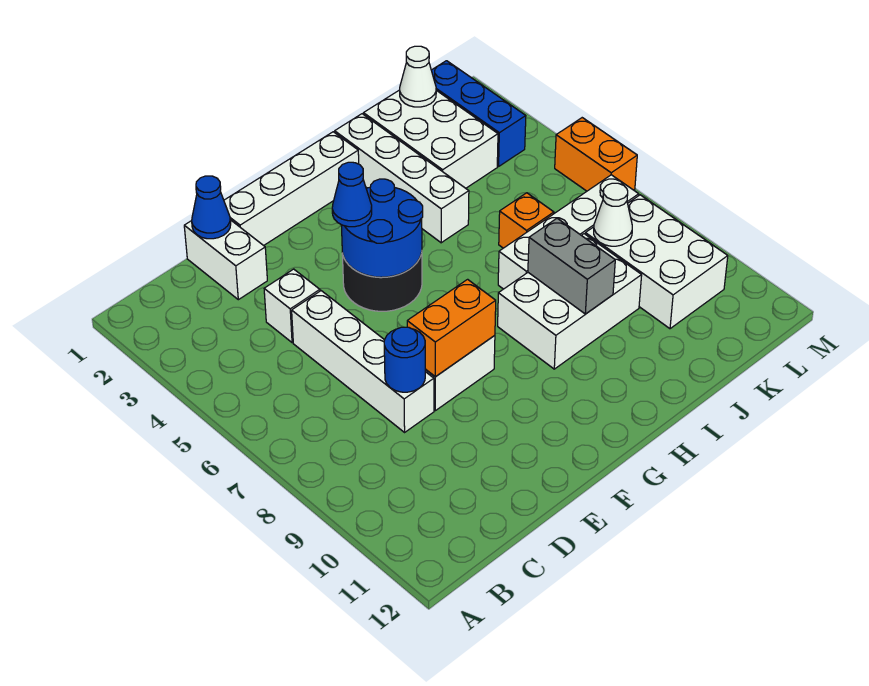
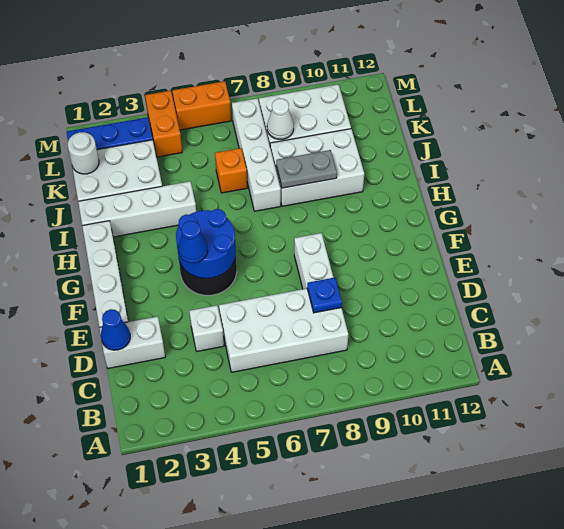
white 1x4 brick [292,291,434,432] -> white 2x4 brick [219,289,348,372]
blue 1x1 round brick [384,327,425,392] -> blue 1x1 plate [307,278,342,313]
orange 1x2 brick [407,279,496,376] -> orange 1x2 brick moved to [145,91,182,157]
white 2x3 brick [498,234,642,369] -> white 2x3 brick turned to [270,129,364,206]
grey 1x2 brick [528,218,615,314] -> grey 1x2 plate [276,150,337,188]
white 1x1 cone [400,46,436,107] -> white 1x1 round brick [68,132,99,174]

